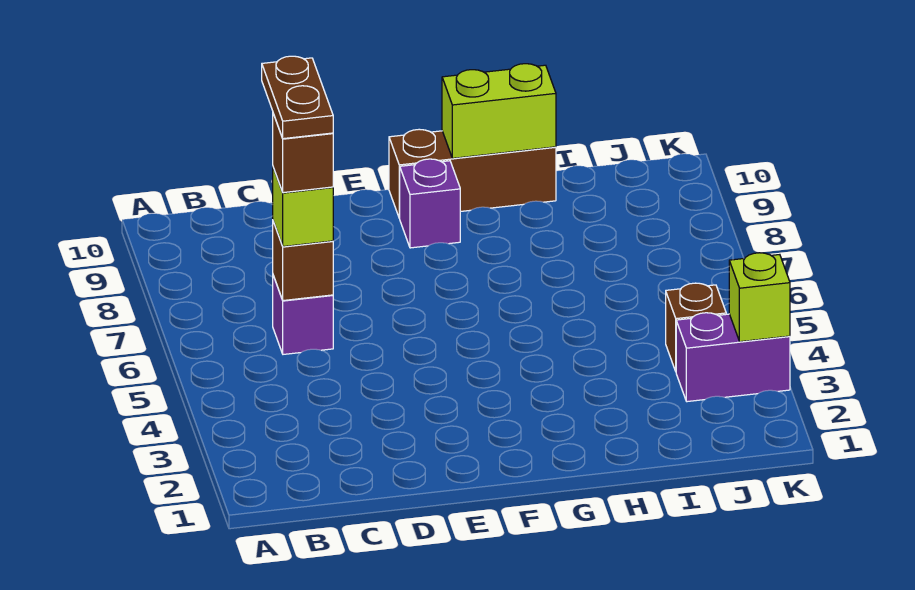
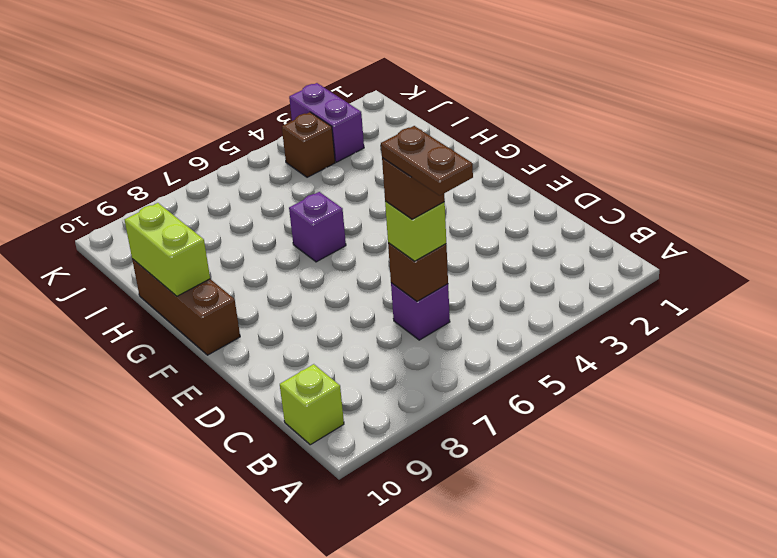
brown 1x2 plate [262,56,333,139] -> brown 1x2 plate turned to [381,126,473,196]
purple 1x1 brick [400,159,460,248] -> purple 1x1 brick moved to [289,192,346,262]
lime 1x1 brick [729,253,790,342] -> lime 1x1 brick moved to [280,364,344,445]

